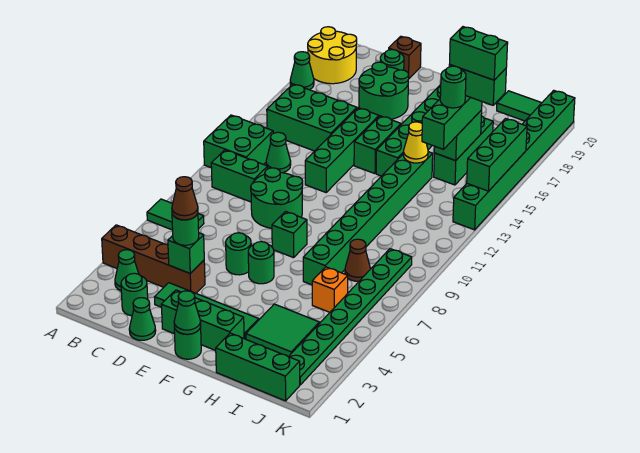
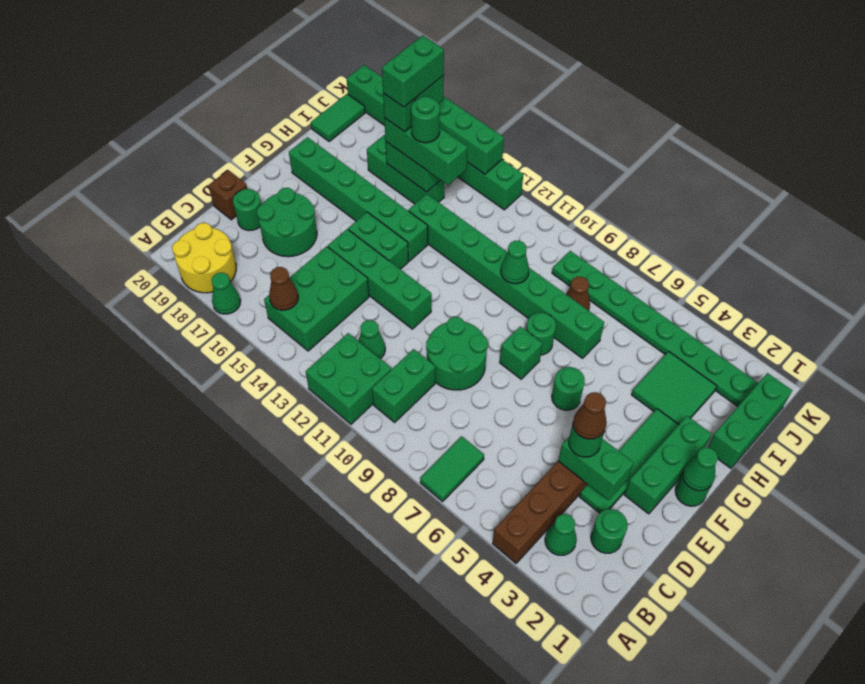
none -> brown 1x1 cone [269,267,298,310]
green 1x1 cone [129,298,156,340] -> green 1x1 cone moved to [501,241,529,284]
green 1x1 brick [168,233,204,273] -> green 1x2 brick [558,436,633,500]
green 1x1 round brick [226,233,251,275] -> green 1x1 round brick moved to [526,312,556,355]
yellow 1x1 cone [403,122,428,163] -> none
orange 1x1 brick [312,267,348,312] -> none

